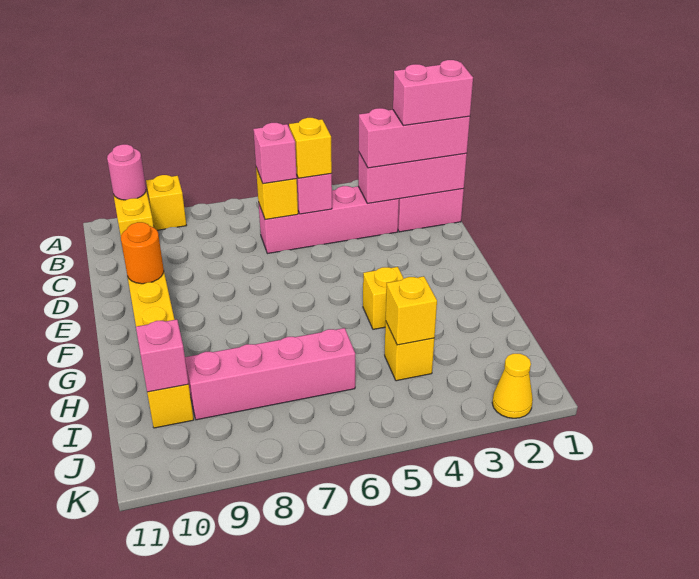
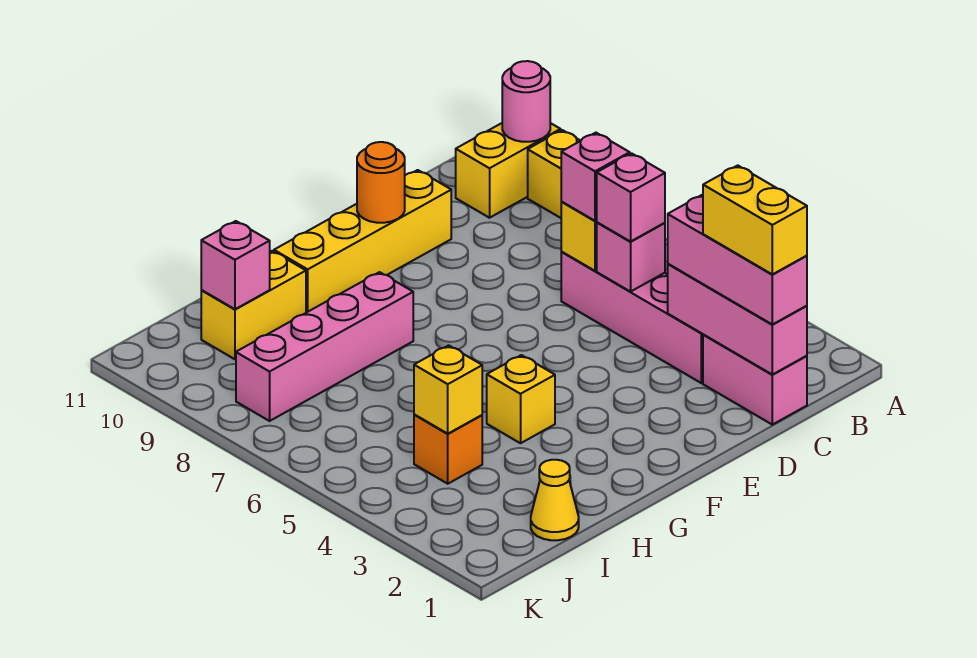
pink 1x2 brick [393,60,473,126] -> yellow 1x2 brick [703,165,807,274]
yellow 1x1 brick [289,118,332,178] -> pink 1x1 brick [597,153,665,242]
yellow 1x1 brick [385,322,434,381] -> orange 1x1 brick [414,415,482,484]
pink 1x4 brick [185,328,355,420] -> pink 1x4 brick turned to [236,272,413,421]
yellow 1x1 cone [492,354,533,418] -> yellow 1x1 cone moved to [531,460,579,540]

